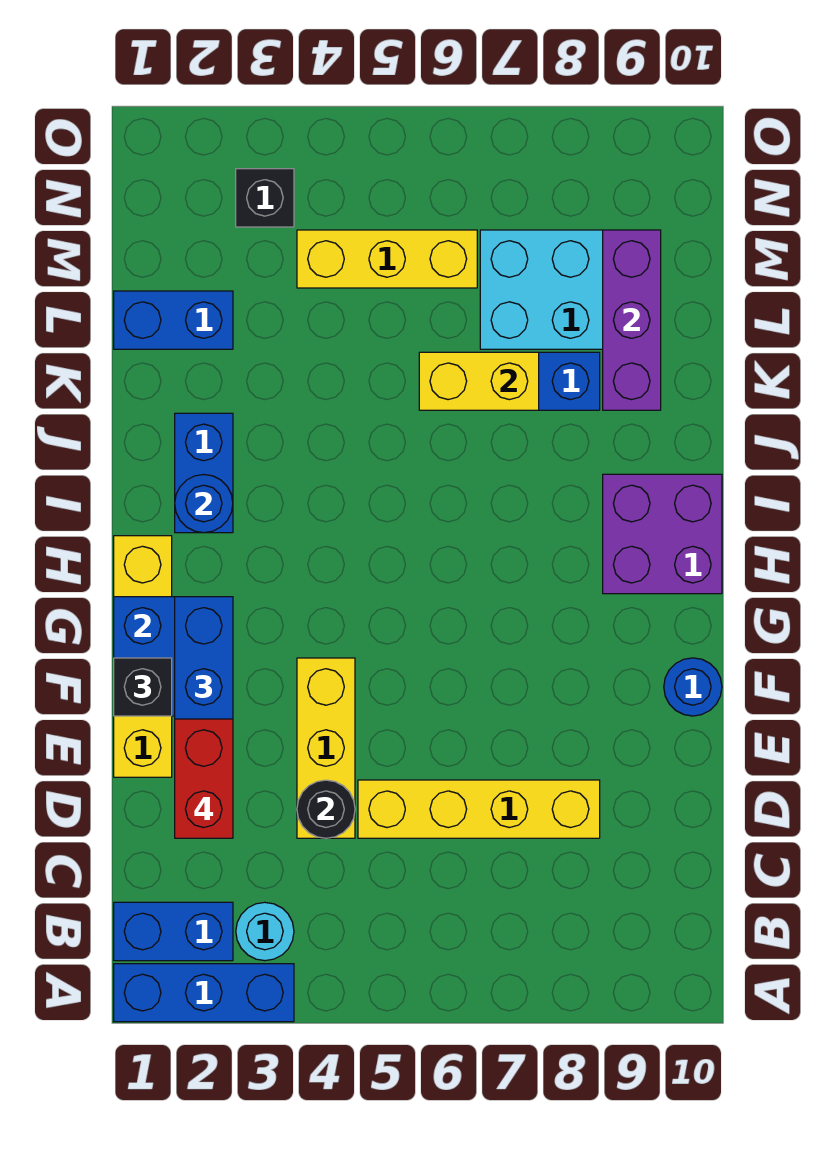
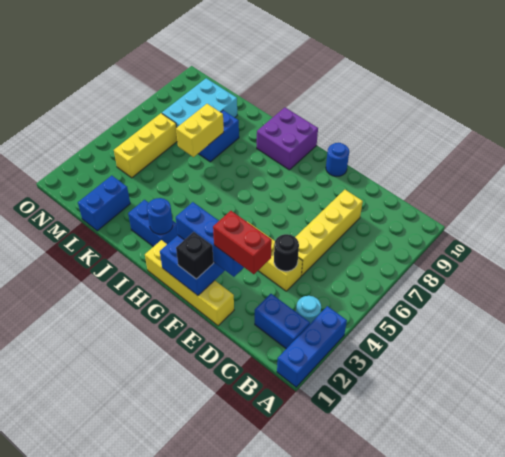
blue 1x2 brick [114,902,233,961] -> blue 1x2 brick turned to [255,294,310,349]
purple 1x3 brick [603,230,661,410] -> none
black 1x1 brick [236,169,294,227] -> none

